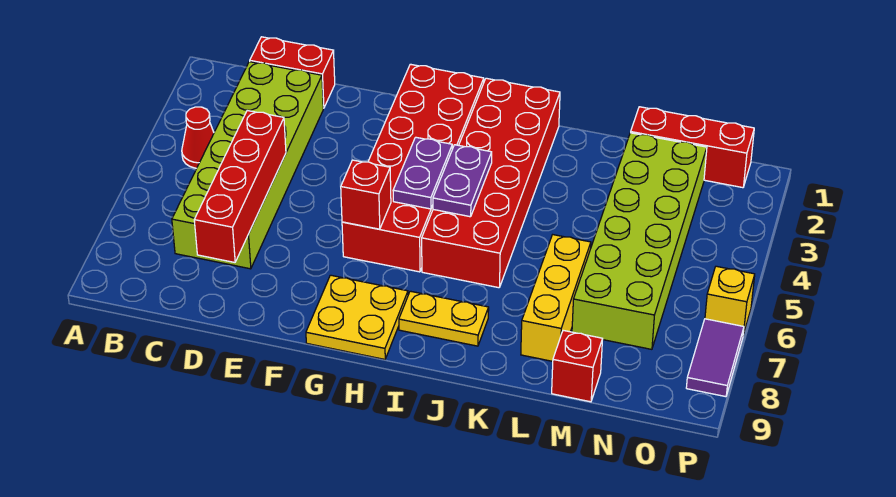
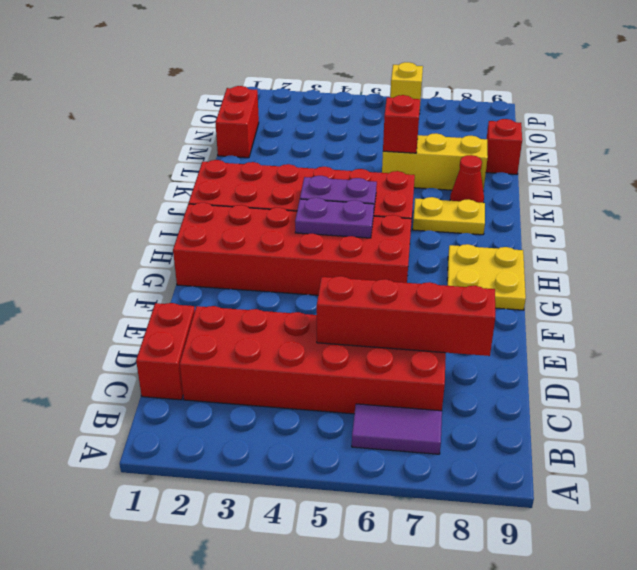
red 1x1 cone [182,107,214,168] -> red 1x1 cone moved to [450,155,484,203]
lime 2x6 brick [172,62,323,269] -> red 2x6 brick [180,306,446,414]
red 1x1 brick [341,160,391,229] -> red 1x1 brick moved to [383,95,420,153]
yellow 1x2 plate [399,291,489,346] -> yellow 1x2 plate turned to [413,197,485,235]
red 1x3 brick [631,107,754,188] -> red 1x2 brick [215,86,259,158]
lime 2x6 brick [572,133,707,349] -> none
purple 1x2 tile [686,319,744,397] -> purple 1x2 tile moved to [352,404,442,454]

